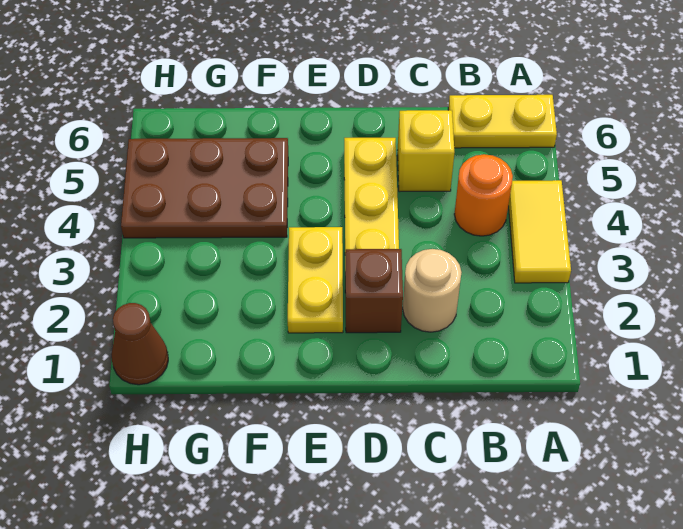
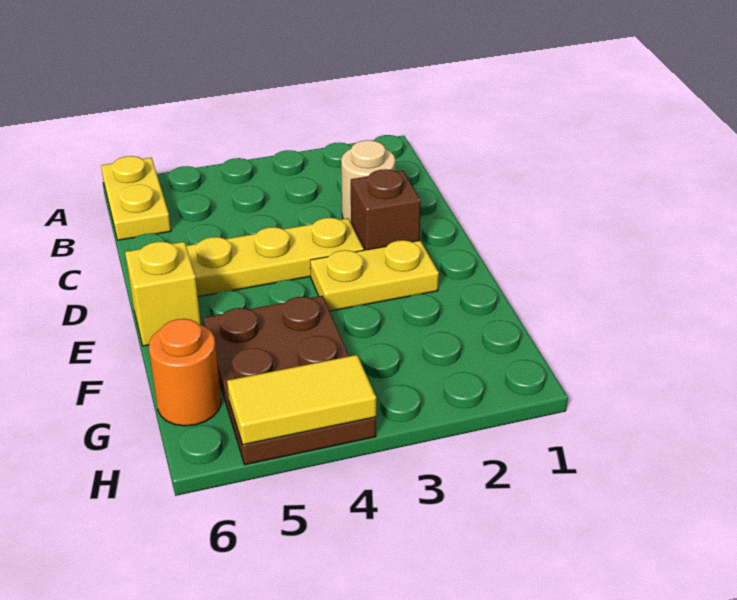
yellow 1x2 tile [508,180,571,283] -> yellow 1x2 tile moved to [227,355,376,445]
orange 1x1 round brick [454,154,513,236] -> orange 1x1 round brick moved to [149,319,221,426]
yellow 1x1 brick [398,110,454,192] -> yellow 1x1 brick moved to [125,242,201,346]
brown 1x1 cone [111,303,168,385] -> none

